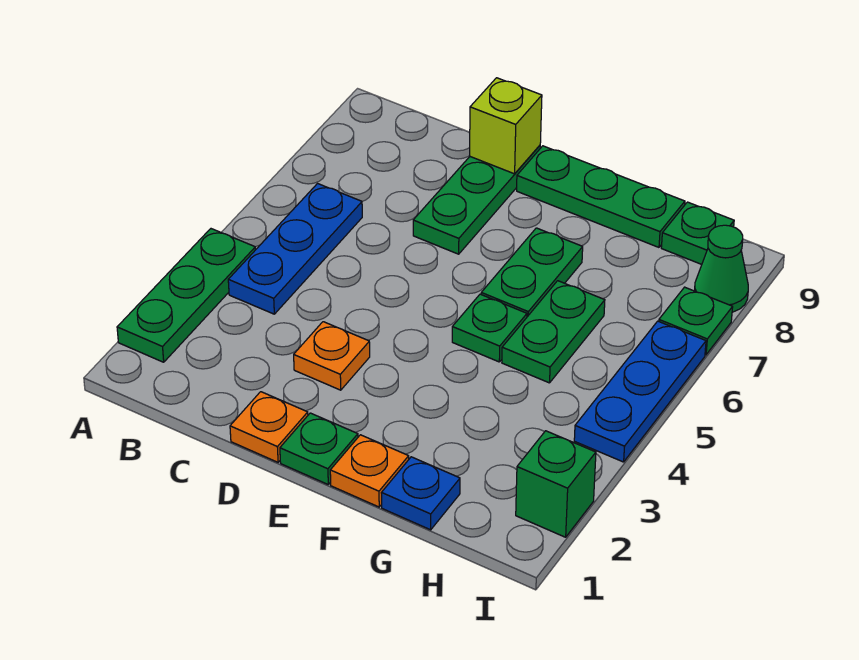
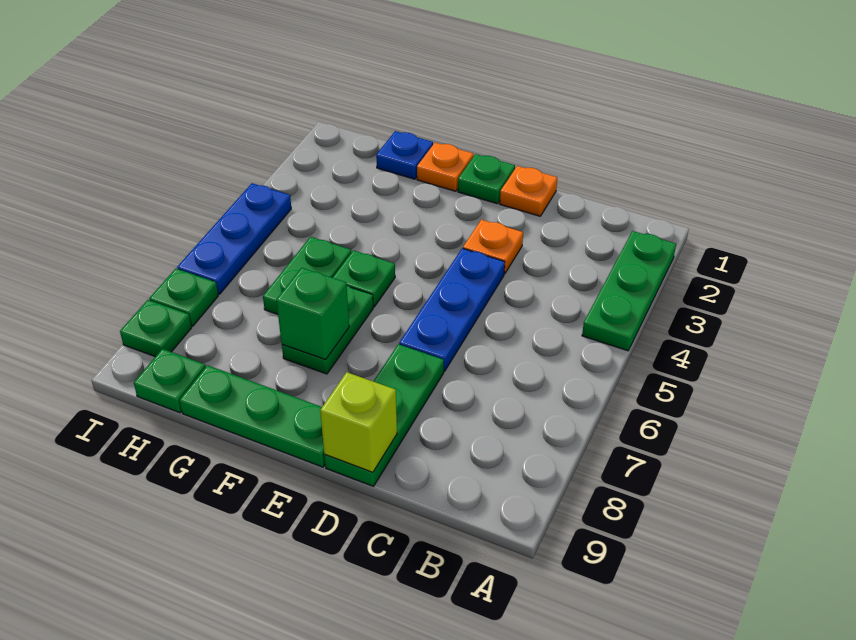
blue 1x3 plate [228,184,362,314] -> blue 1x3 plate moved to [399,248,505,372]
green 1x1 brick [516,431,596,537] -> green 1x1 brick moved to [276,268,349,360]
green 1x1 cone [694,225,748,312] -> green 1x1 plate [120,300,191,357]

